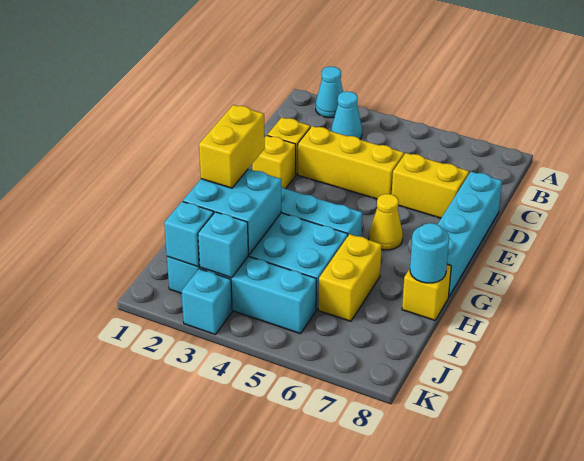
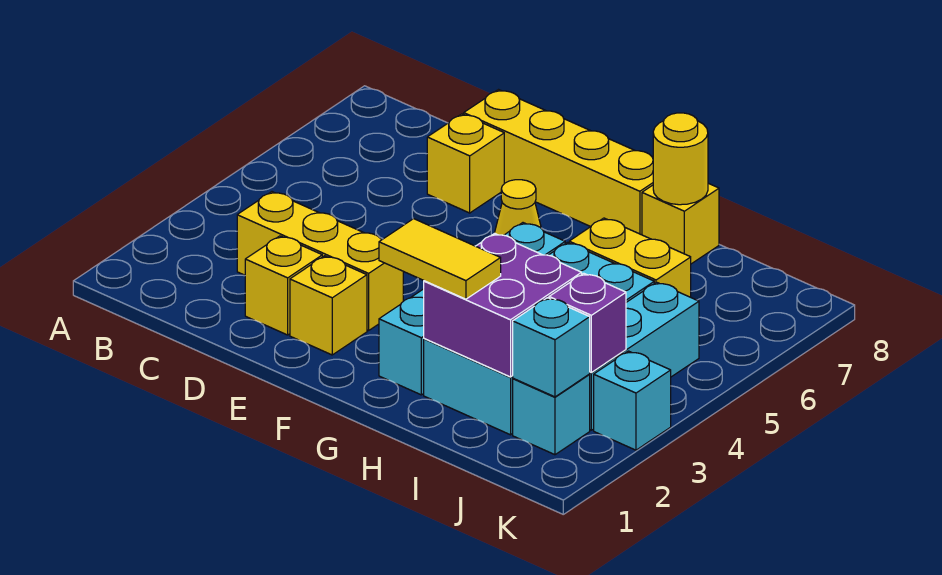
cyan 1x1 cone [316,66,343,118] -> none
cyan 1x1 cone [331,91,362,139] -> none
yellow 1x3 brick [298,126,404,199] -> yellow 1x3 brick turned to [237,192,403,331]
yellow 1x2 brick [392,153,469,218] -> yellow 1x1 brick [427,114,504,213]
cyan 1x4 brick [437,172,502,297] -> yellow 1x4 brick [464,90,653,235]
yellow 1x2 brick [199,105,265,188] -> yellow 1x2 tile [379,219,501,299]
cyan 2x2 brick [183,169,281,255] -> purple 2x2 brick [424,233,582,377]
cyan 1x1 round brick [410,223,449,283] -> yellow 1x1 round brick [653,113,708,205]
cyan 1x1 brick [198,212,248,278] -> purple 1x1 brick [549,273,626,372]

